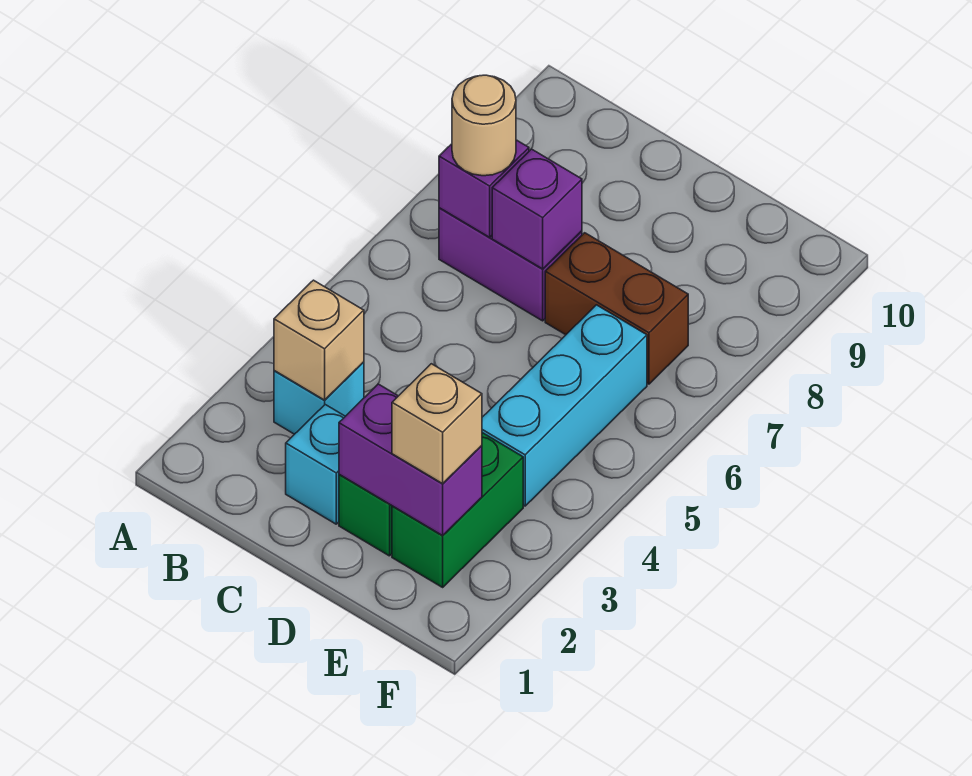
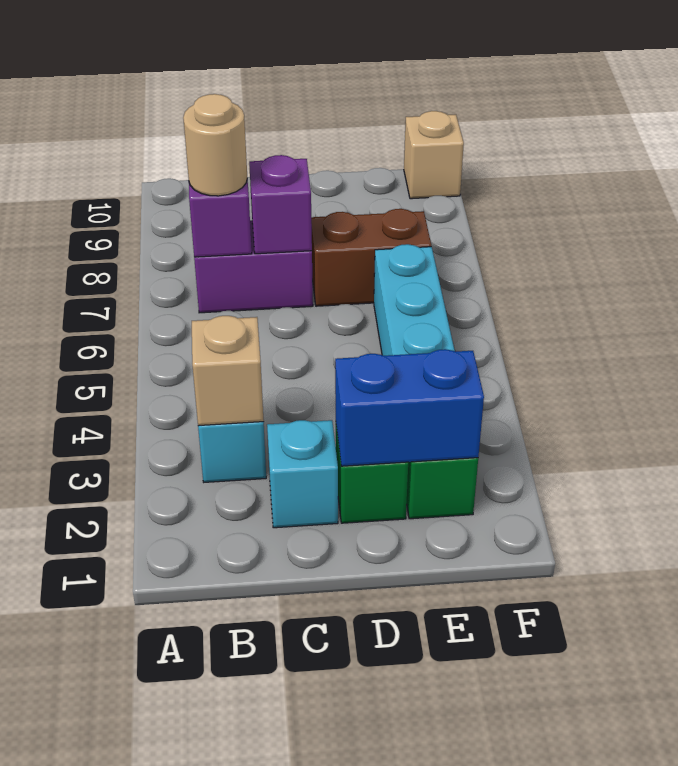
purple 1x2 brick [339,384,482,535] -> blue 1x2 brick [335,349,484,466]
tan 1x1 brick [392,364,482,484] -> tan 1x1 brick moved to [404,111,464,199]

